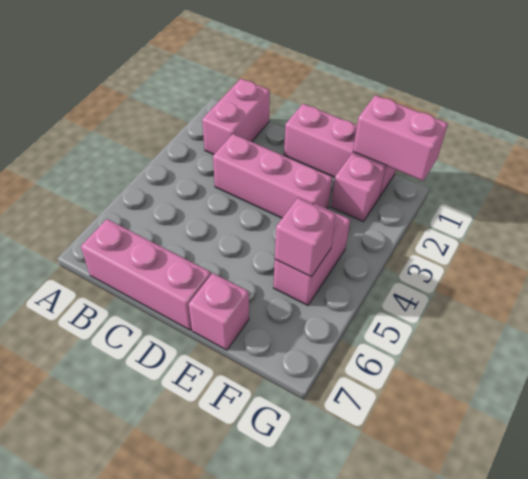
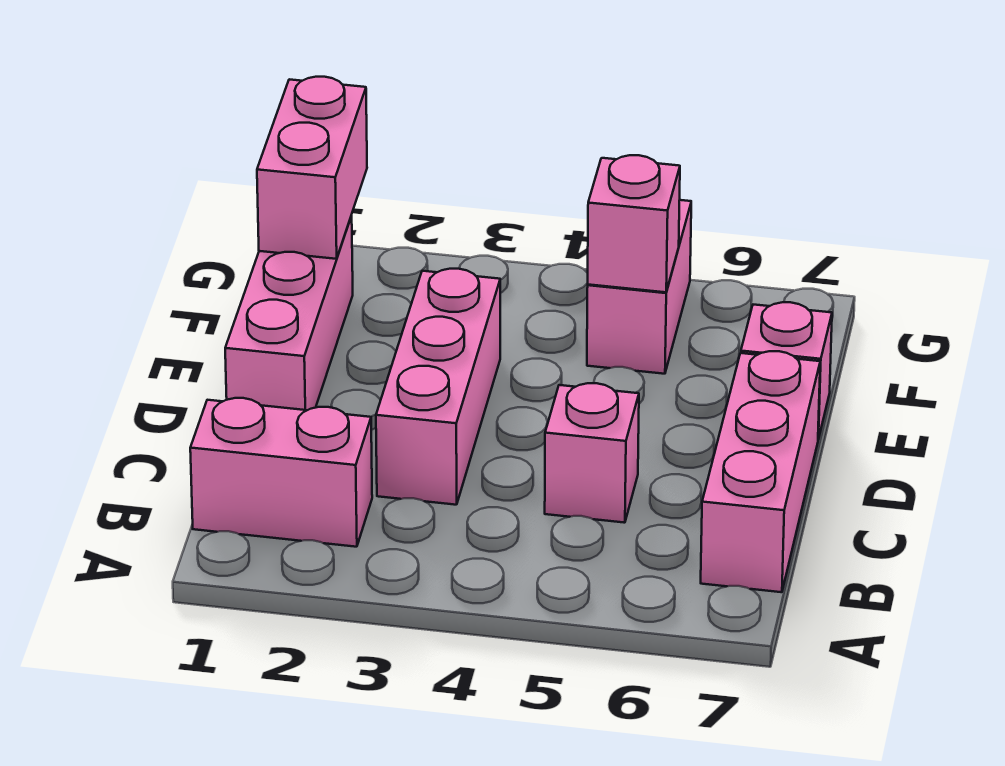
pink 1x1 brick [331,153,386,222] -> pink 1x1 brick moved to [545,383,639,523]
pink 1x2 brick [274,204,350,305] -> pink 1x2 brick turned to [587,200,691,374]

